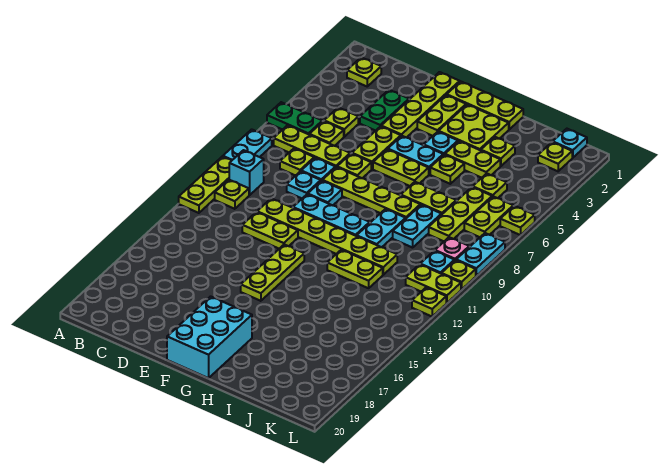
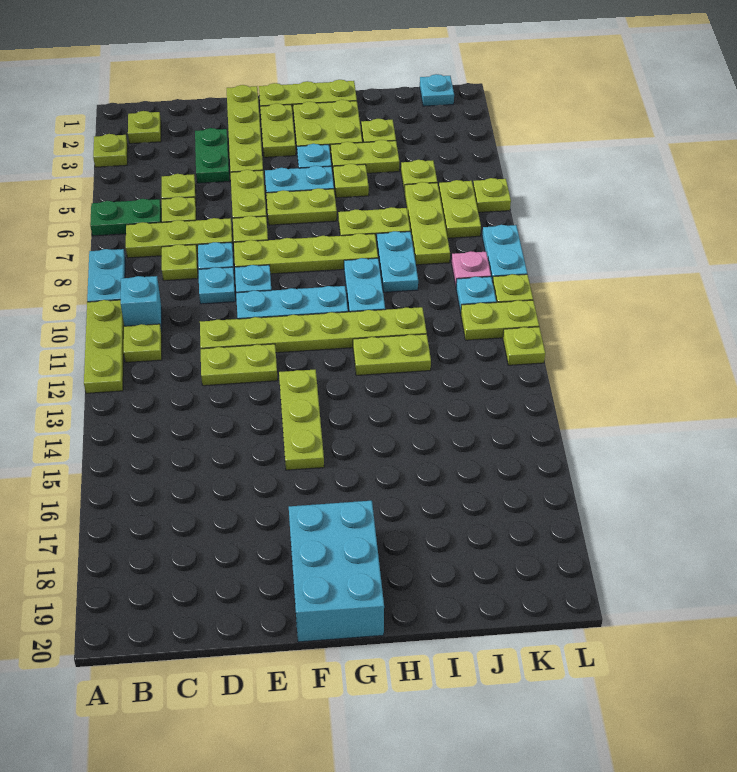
lime 1x1 plate [538,142,572,171] -> lime 1x1 plate moved to [93,134,128,167]

